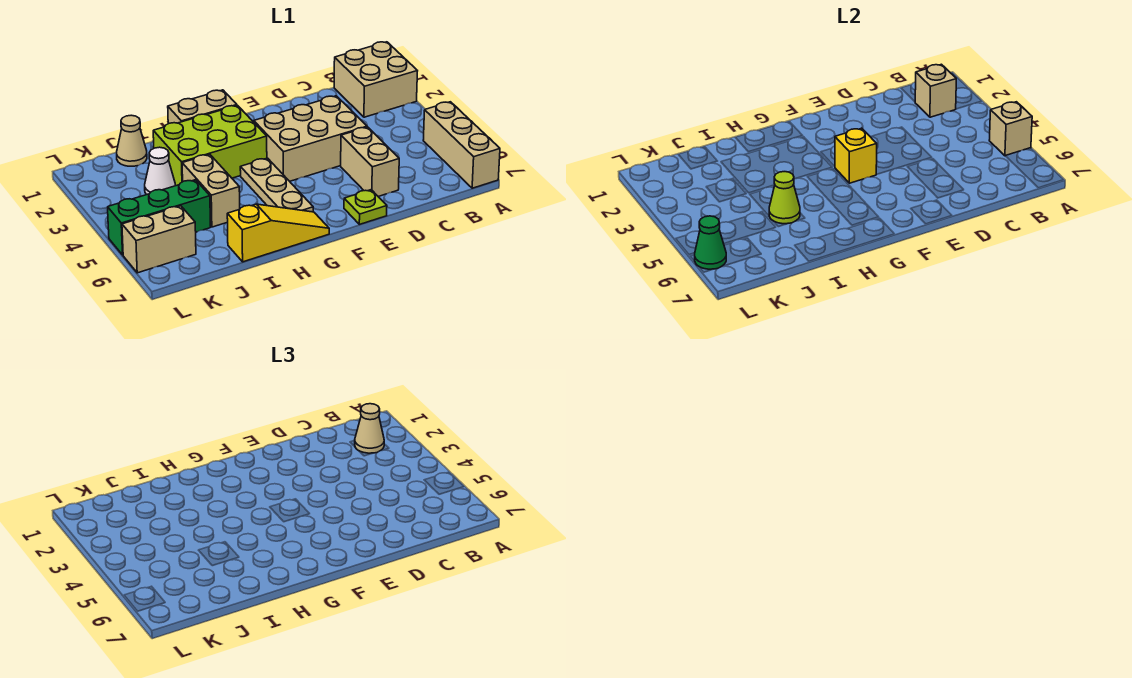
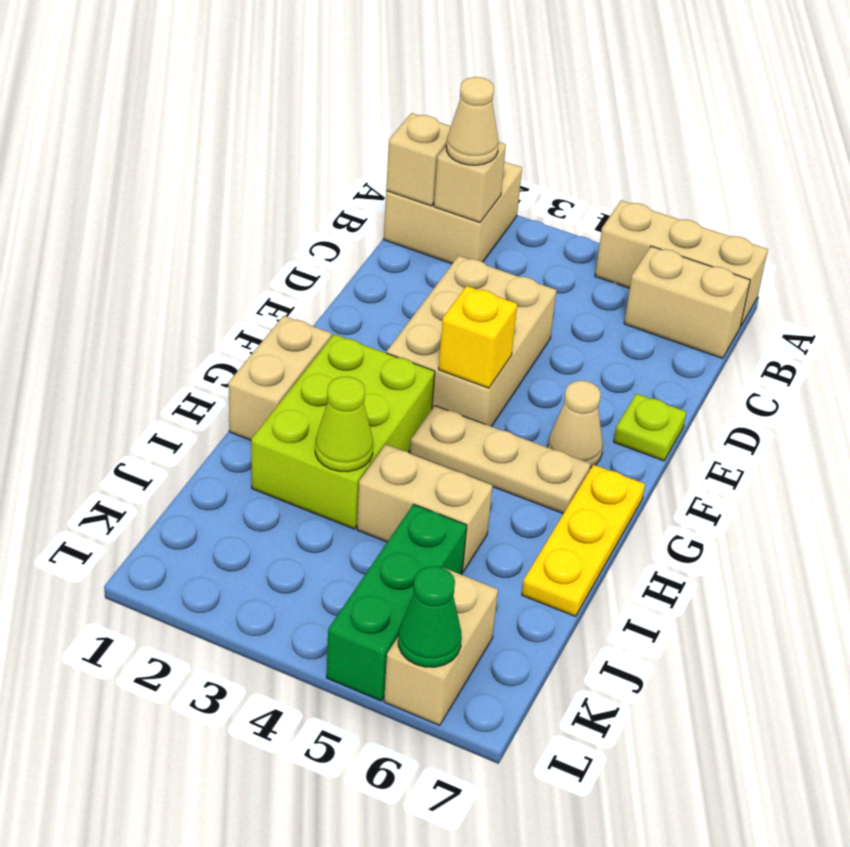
tan 1x1 brick [989,102,1032,156] -> tan 1x1 brick moved to [386,113,451,206]
tan 1x2 brick [341,127,399,196] -> tan 1x2 brick moved to [624,246,750,358]
yellow 1x3 slope [227,204,329,262] -> yellow 1x3 plate [522,465,645,616]
lime 1x1 cone [769,172,800,224] -> lime 1x1 cone moved to [315,377,373,472]
tan 1x1 cone [117,115,147,166] -> tan 1x1 cone moved to [548,381,603,468]
white 1x1 cone [145,147,175,195] -> none

